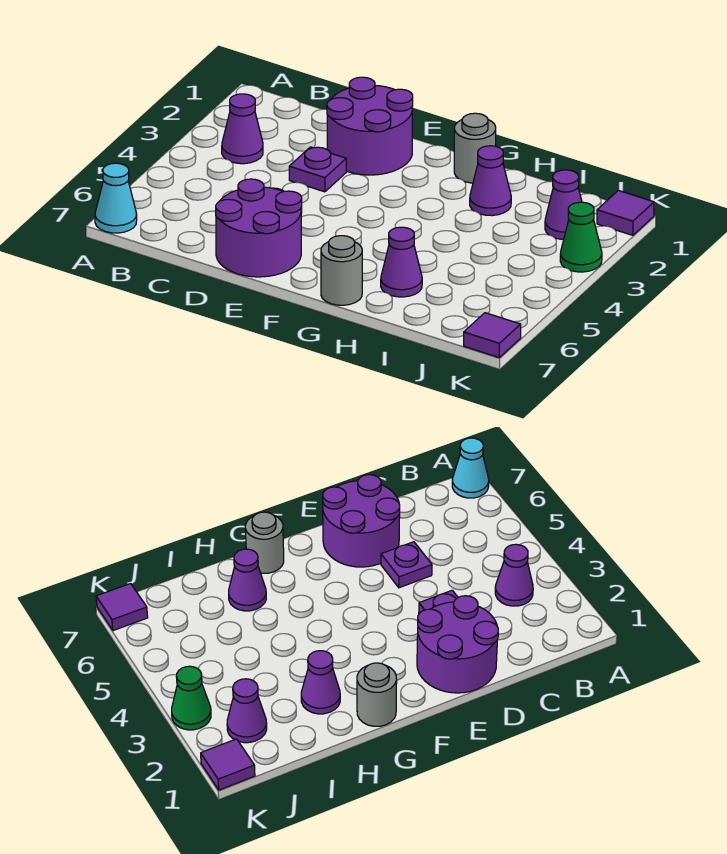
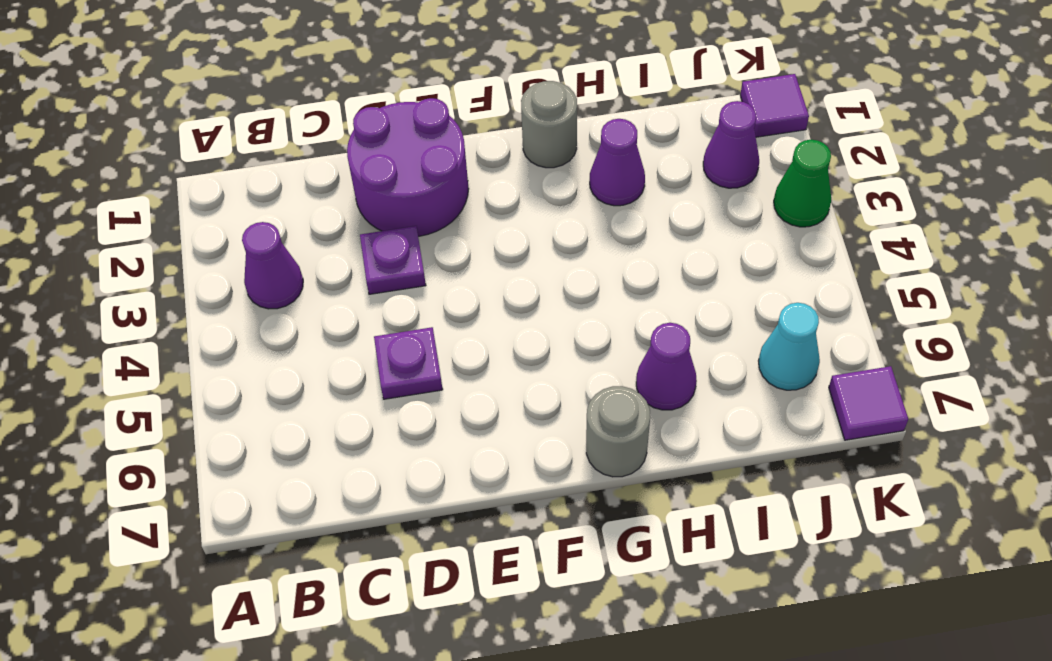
cyan 1x1 cone [95,163,137,233] -> cyan 1x1 cone moved to [759,303,820,390]
purple 2x2 round brick [216,179,302,277] -> none

